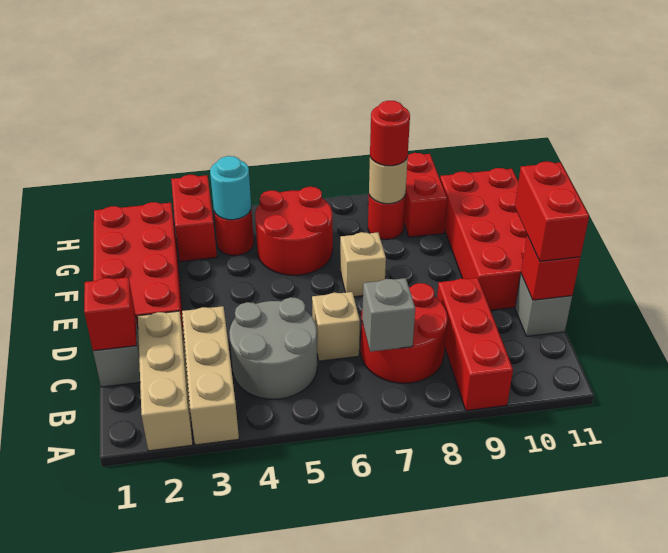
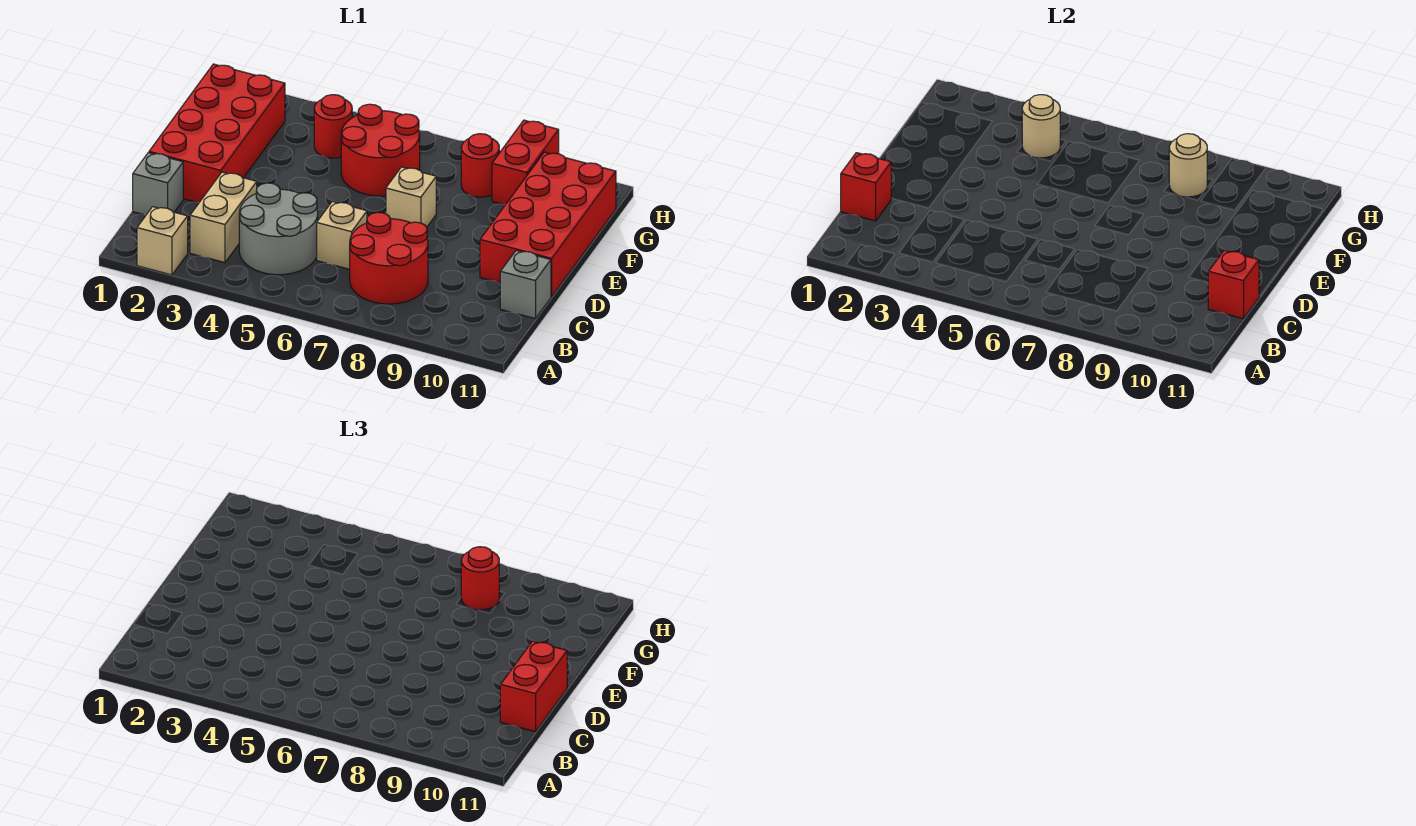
tan 1x3 brick [138,311,193,451] -> tan 1x1 brick [137,207,188,275]
tan 1x3 brick [182,306,239,445] -> tan 1x2 brick [190,172,257,263]
red 1x3 brick [437,278,513,411] -> none
grey 1x1 brick [362,278,415,352] -> none
red 1x2 brick [171,175,217,261] -> none
cyan 1x1 round brick [210,156,251,220] -> tan 1x1 round brick [1022,95,1060,158]

